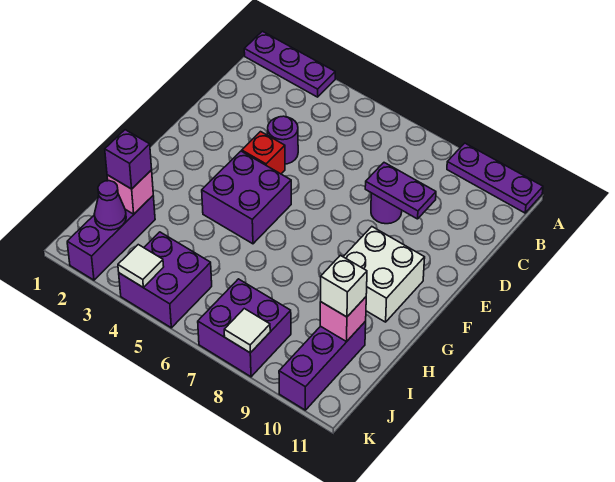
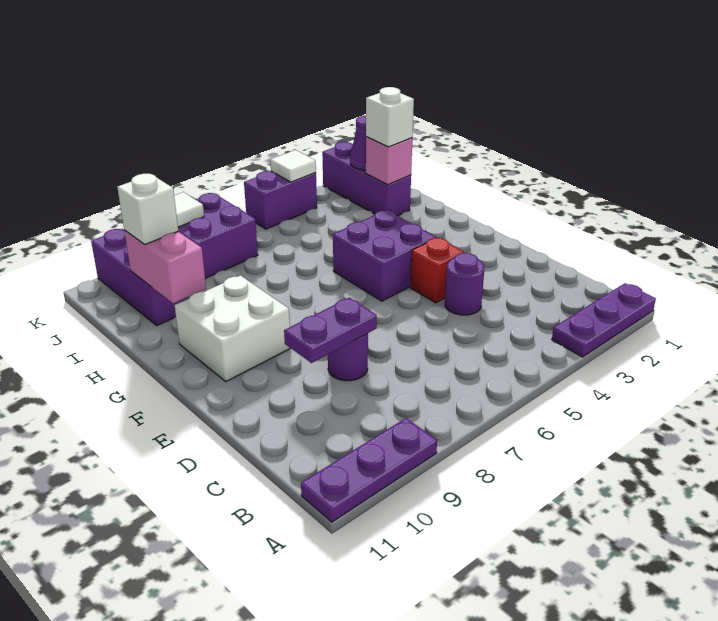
purple 1x1 brick [105,130,152,189] -> white 1x1 brick [366,87,414,147]
pink 1x1 brick [320,297,366,342] -> pink 1x2 brick [124,230,206,303]
purple 2x2 brick [119,232,212,328] -> purple 1x2 brick [244,171,317,229]

